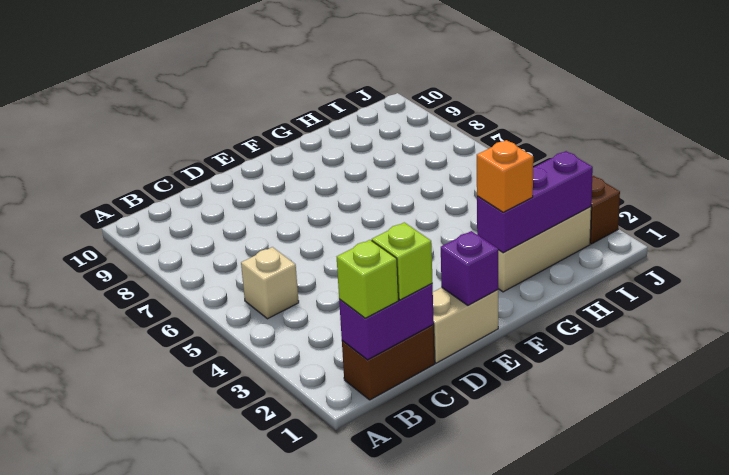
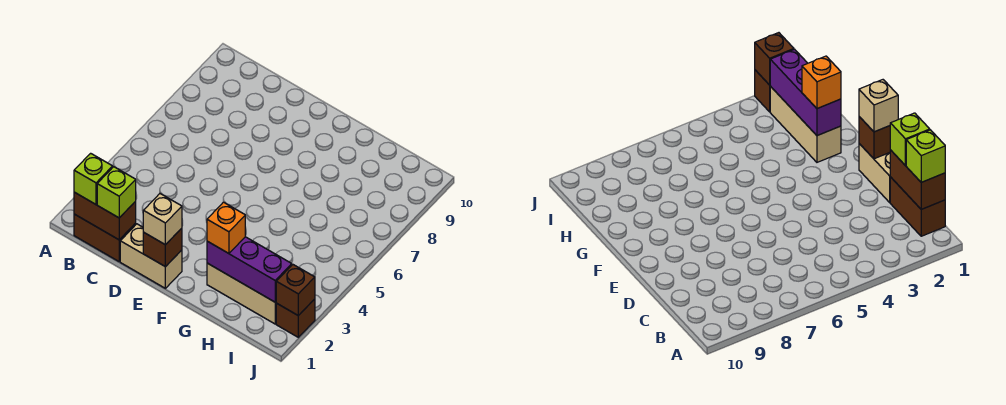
purple 1x2 brick [339,284,434,360] -> brown 1x2 brick [74,192,136,240]
tan 1x1 brick [241,247,299,319] -> tan 1x1 brick moved to [143,194,182,245]
purple 1x1 brick [441,231,498,306] -> brown 1x1 brick [143,228,182,267]
none -> brown 1x1 brick [276,265,315,316]

